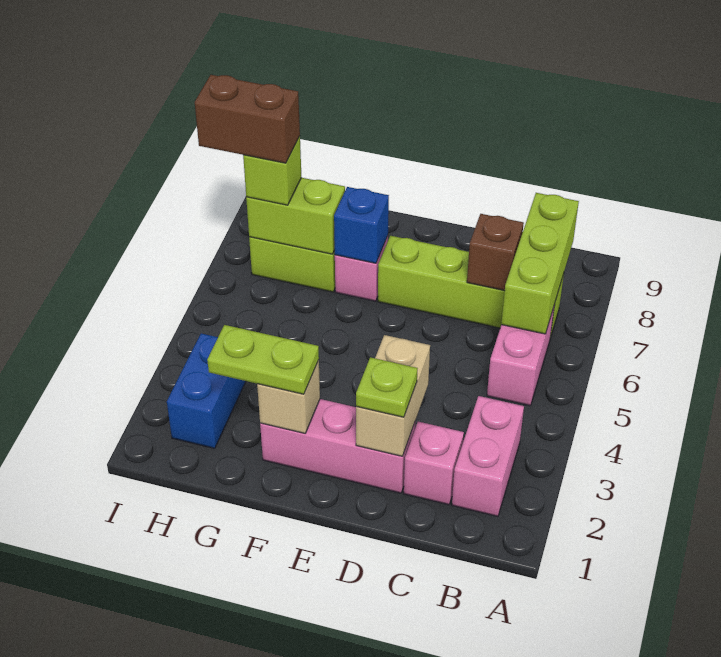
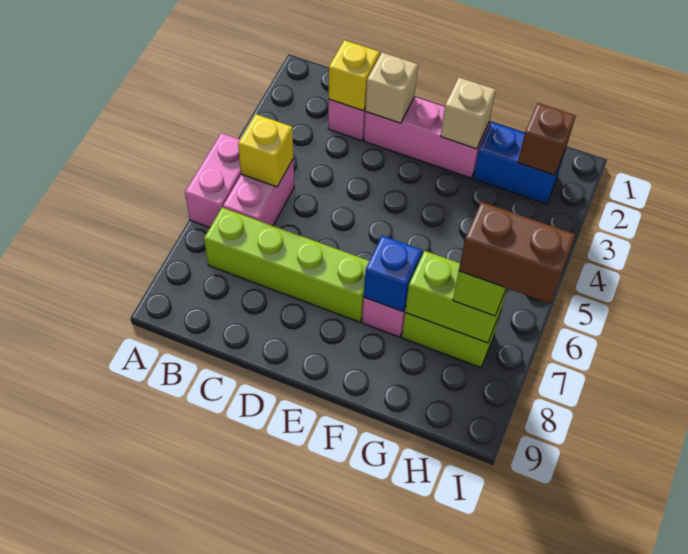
pink 1x2 brick [452,396,524,516] -> pink 1x2 brick moved to [185,133,241,228]
none -> yellow 1x1 brick [238,114,294,187]
lime 1x3 brick [501,193,579,334] -> none
none -> yellow 1x1 brick [329,40,380,111]
brown 1x1 brick [467,214,524,291] -> brown 1x1 brick moved to [518,103,576,175]
tan 1x2 brick [356,335,430,456] -> tan 1x1 brick [365,53,418,123]
lime 1x1 plate [356,357,418,417] -> none
lime 1x2 plate [207,325,319,394] -> none
blue 1x2 brick [167,333,246,449] -> blue 1x2 brick turned to [473,122,565,204]

